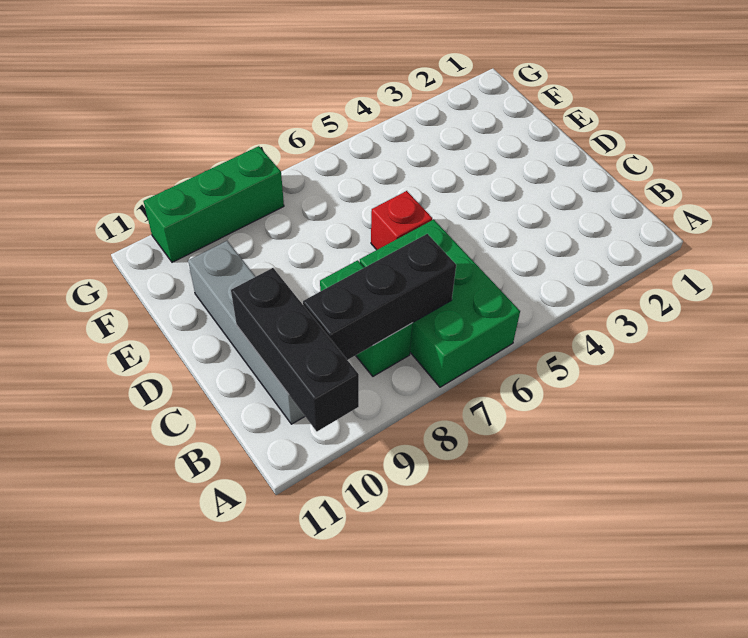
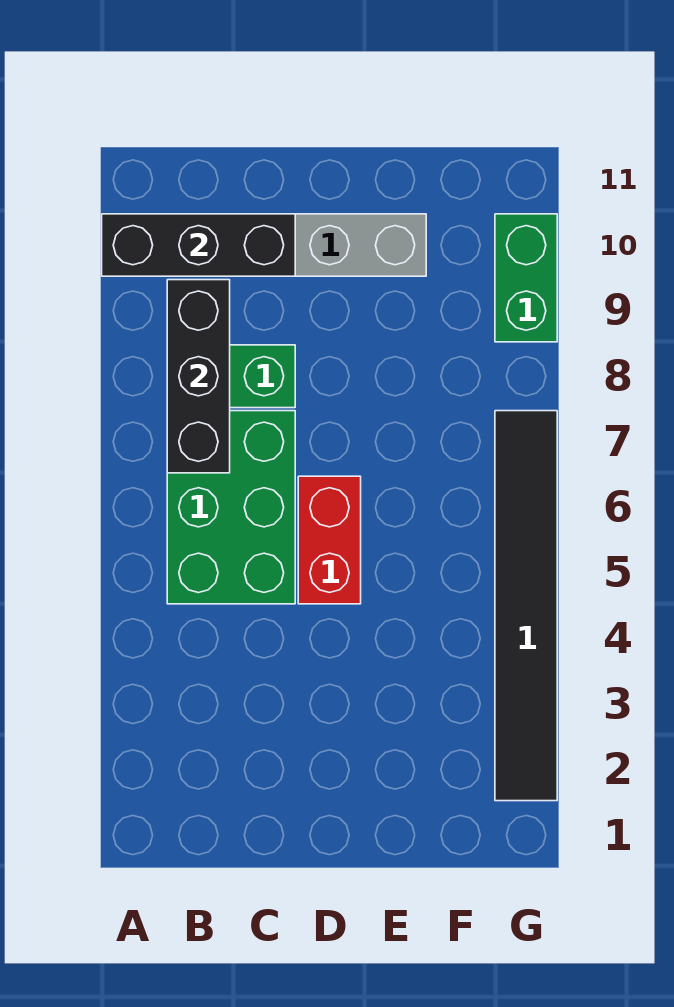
green 2x3 brick [360,220,520,387] -> green 2x3 brick turned to [167,411,295,604]
red 1x1 brick [371,191,432,250] -> red 1x2 brick [298,476,361,604]
none -> black 1x6 tile [495,411,557,801]
green 1x3 brick [143,146,284,262] -> green 1x2 brick [495,214,557,342]

